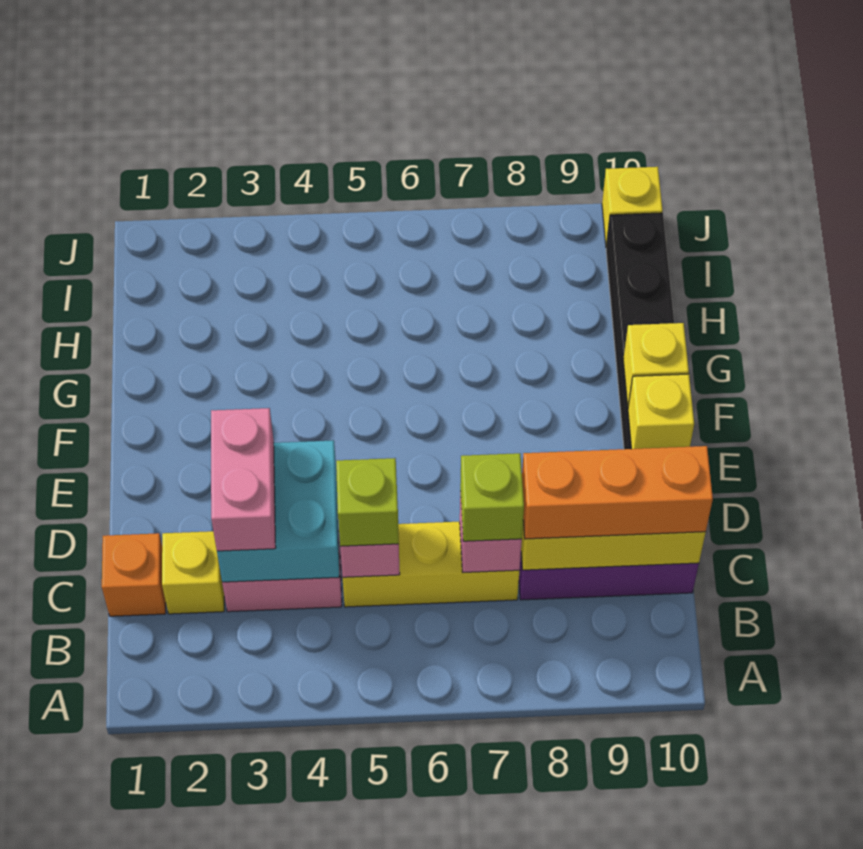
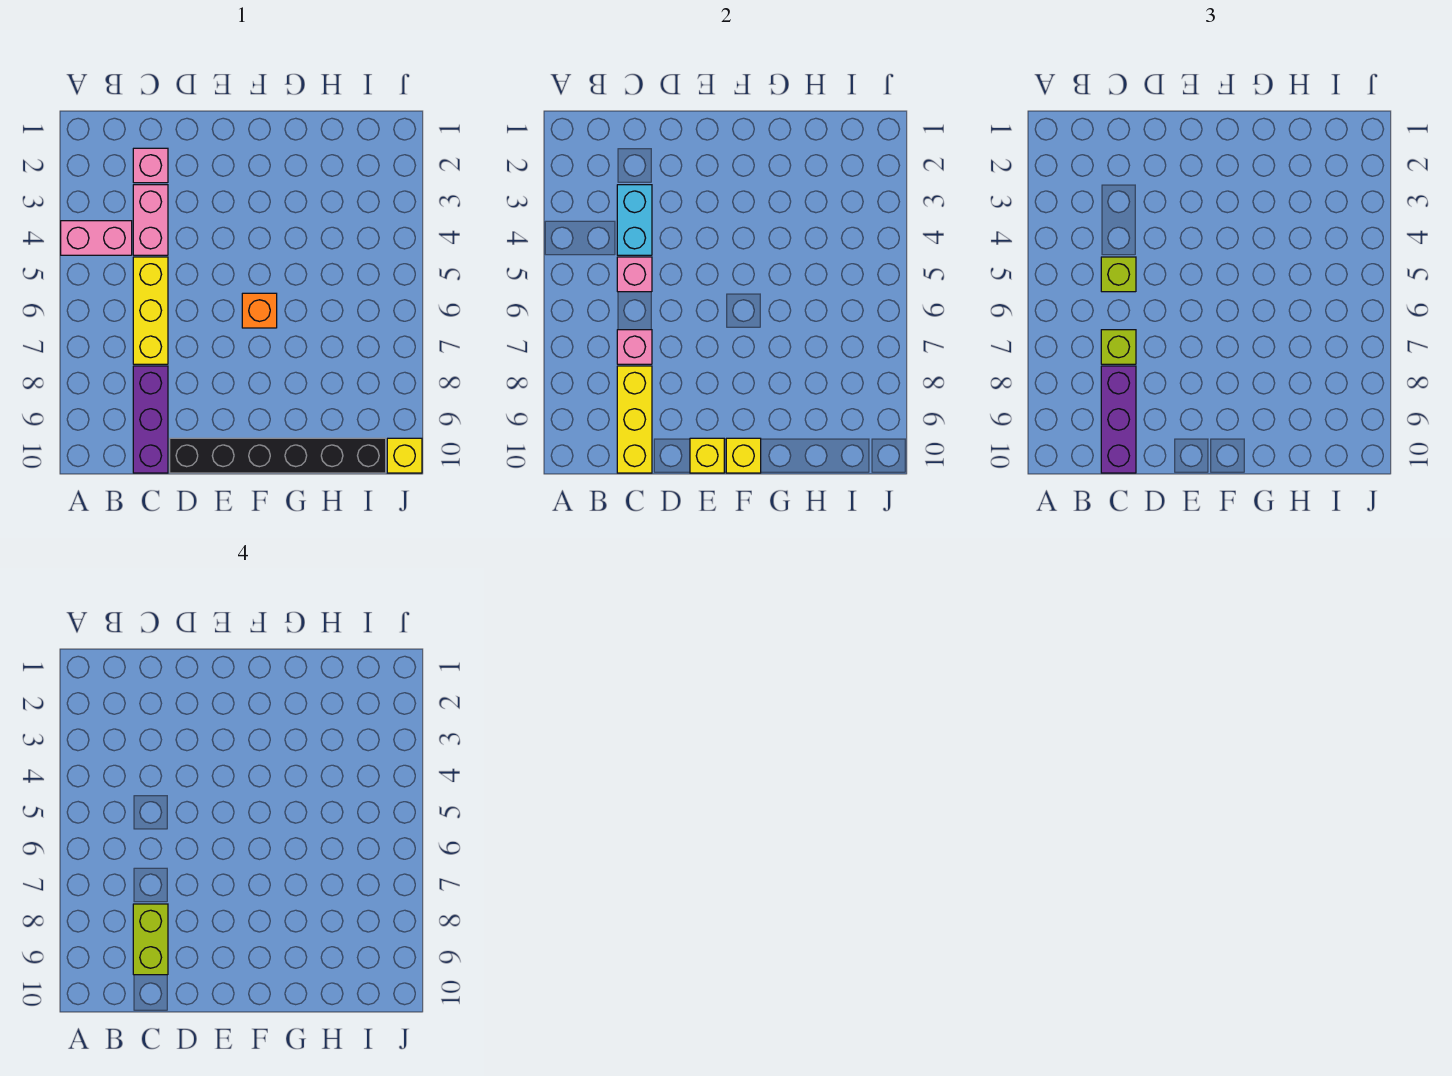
orange 1x1 brick [102,533,166,616] -> orange 1x1 brick moved to [242,293,277,328]
yellow 1x1 brick [162,531,224,614] -> pink 1x1 brick [133,148,168,183]
cyan 2x2 brick [217,440,339,582] -> cyan 1x2 brick [617,185,652,255]
pink 1x2 brick [211,408,276,551] -> pink 1x2 brick moved to [61,221,132,255]
orange 1x3 brick [522,446,713,539] -> purple 1x3 brick [1101,366,1136,473]
none -> lime 1x2 brick [133,904,168,975]

